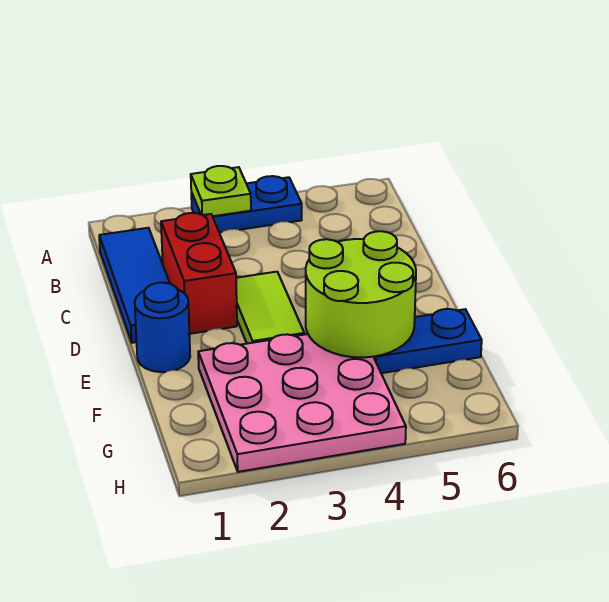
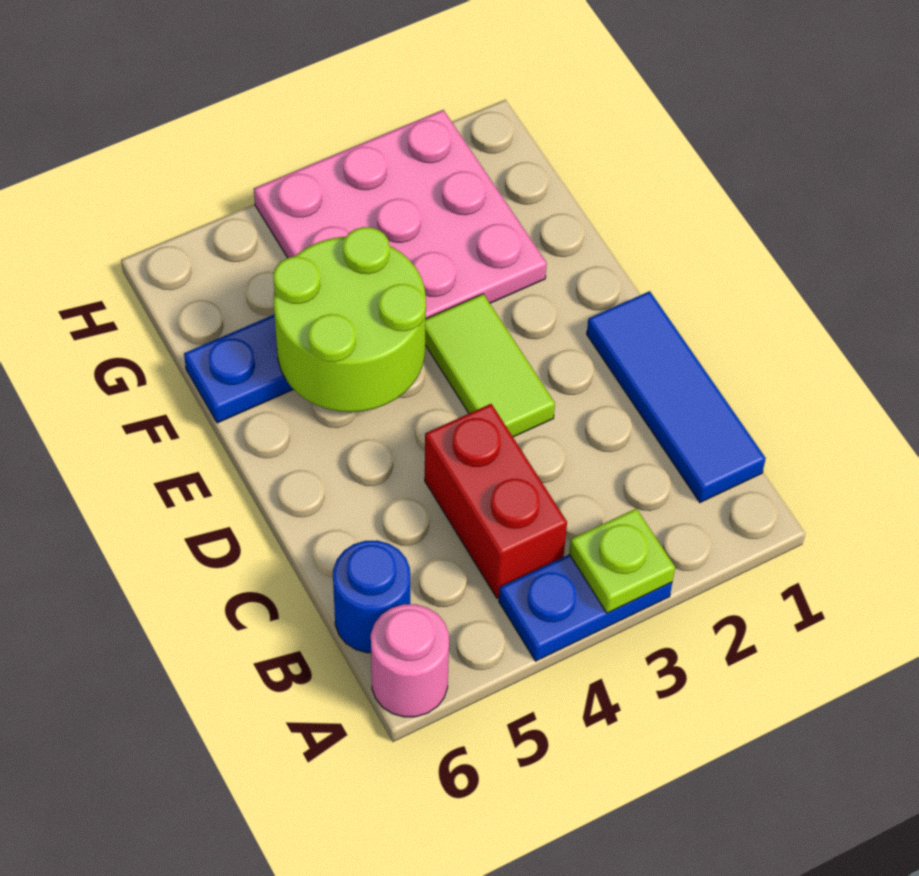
none -> pink 1x1 round brick [371,604,449,717]
red 1x2 brick [161,213,237,334] -> red 1x2 brick moved to [425,404,567,598]
blue 1x1 round brick [135,283,190,372] -> blue 1x1 round brick moved to [333,540,410,653]

